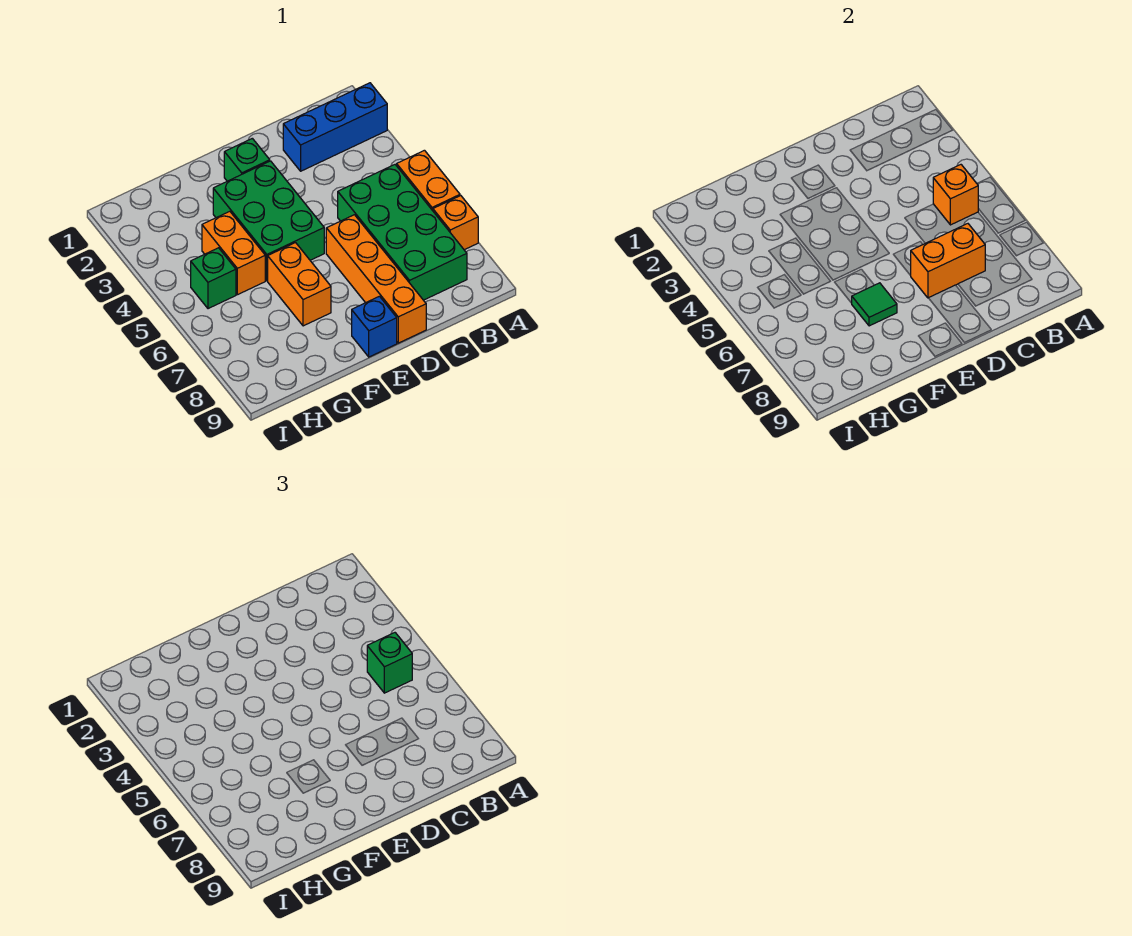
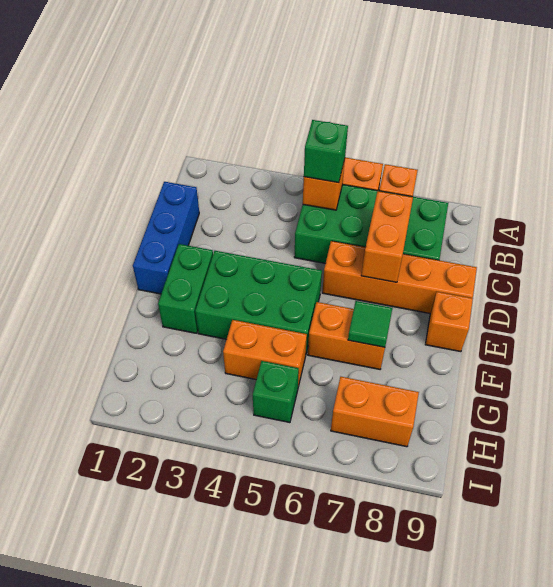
blue 1x3 brick [283,83,387,171] -> blue 1x3 brick moved to [133,182,199,294]
green 1x1 brick [224,138,270,181] -> green 1x2 brick [158,244,213,333]
blue 1x1 brick [352,296,397,357] -> orange 1x1 brick [425,292,473,352]
none -> orange 1x2 brick [331,377,419,447]

